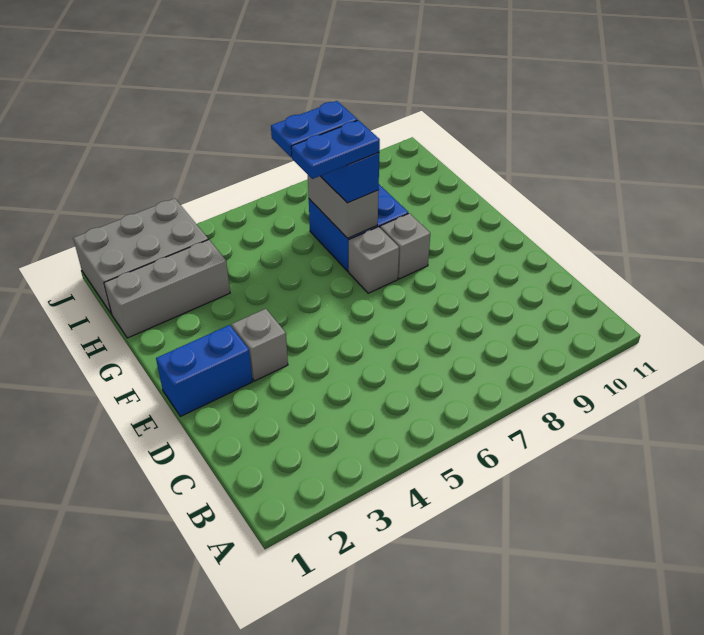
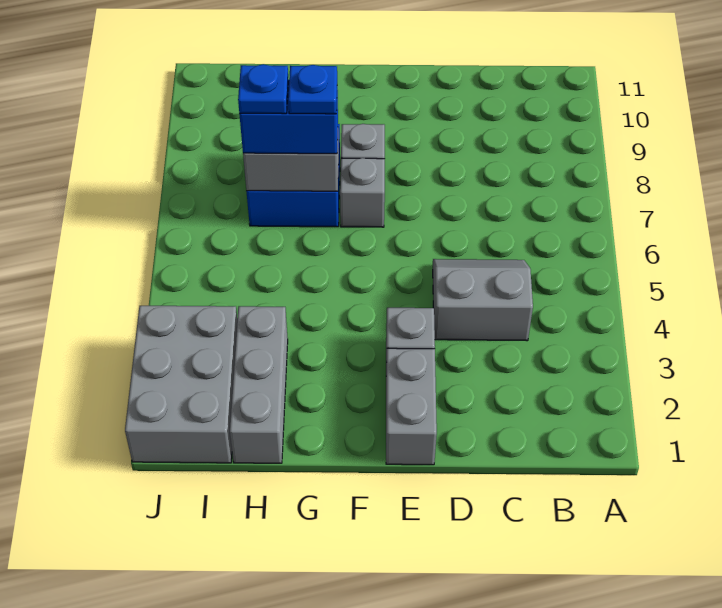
none -> grey 2x2 slope [433,259,533,341]
blue 1x2 brick [156,325,253,416] -> grey 1x2 brick [386,348,437,465]
blue 1x2 plate [291,120,380,179] -> blue 1x1 plate [288,65,337,114]
blue 1x2 plate [271,101,357,158] -> blue 1x1 plate [238,64,288,114]

